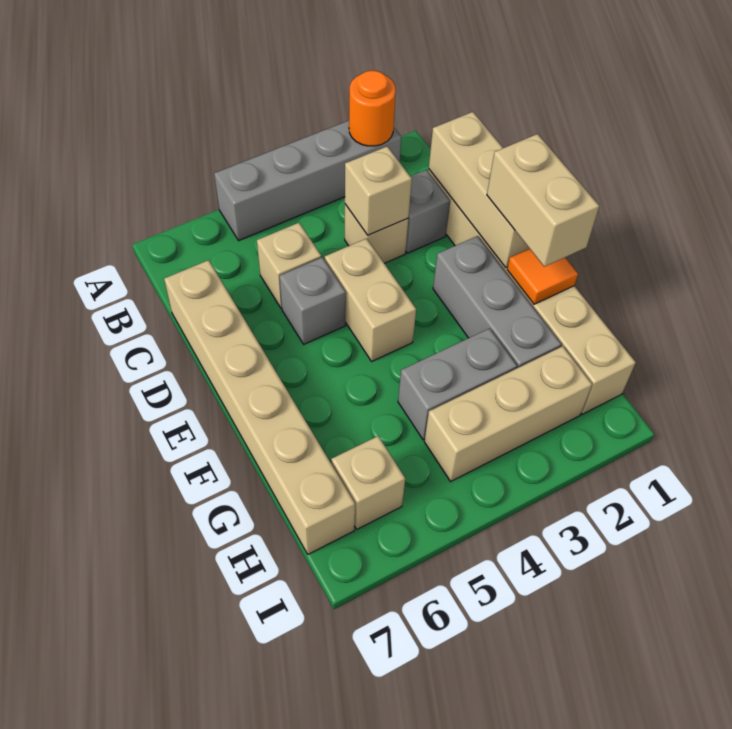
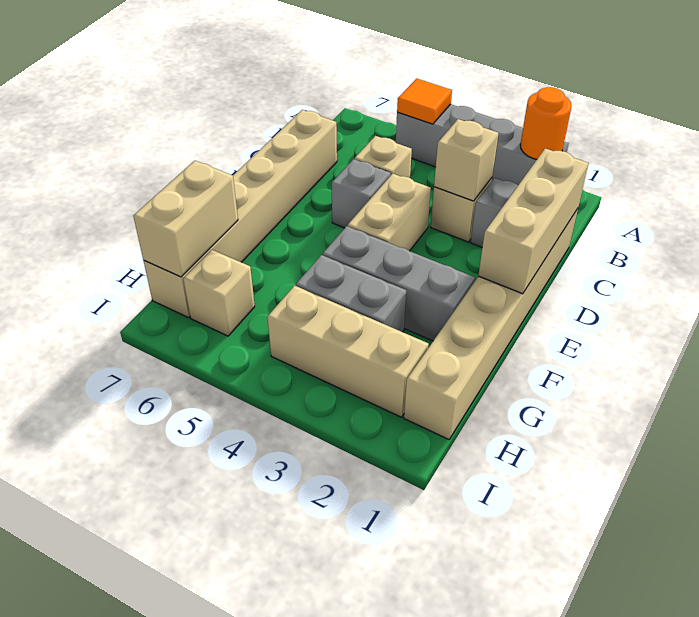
tan 1x2 brick [487,134,599,267] -> tan 1x2 brick moved to [133,161,238,277]
grey 1x3 brick [433,236,561,368] -> grey 1x3 brick turned to [323,226,475,341]
orange 1x1 tile [507,249,578,304] -> orange 1x1 tile moved to [397,78,452,124]

